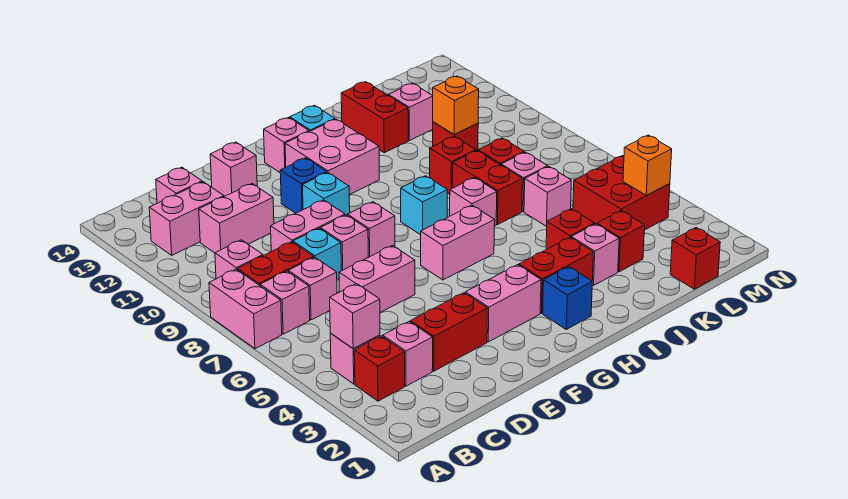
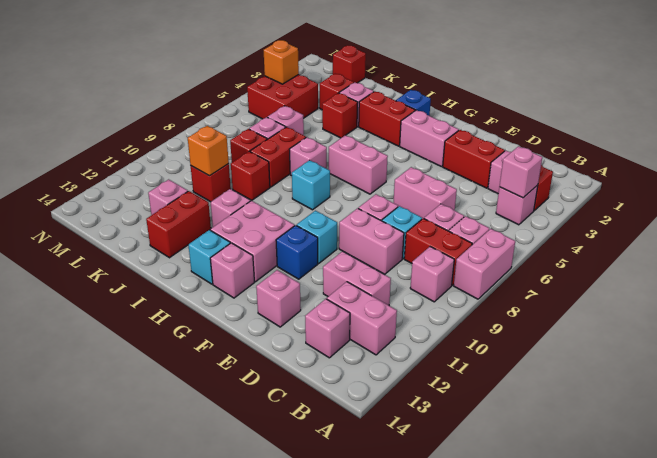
pink 1x1 brick [348,202,395,257] -> pink 1x1 brick moved to [211,189,250,227]

